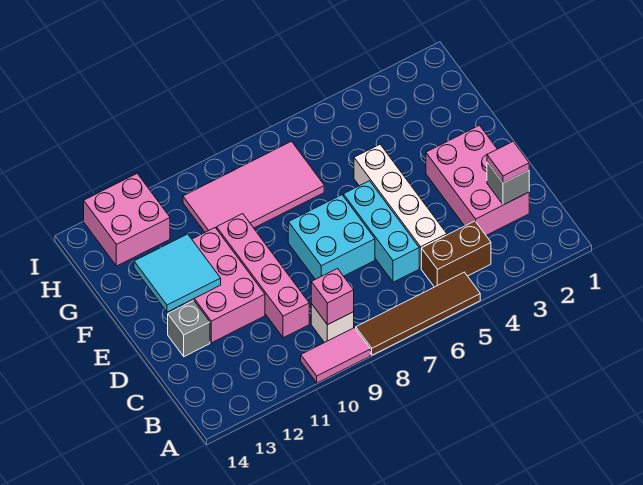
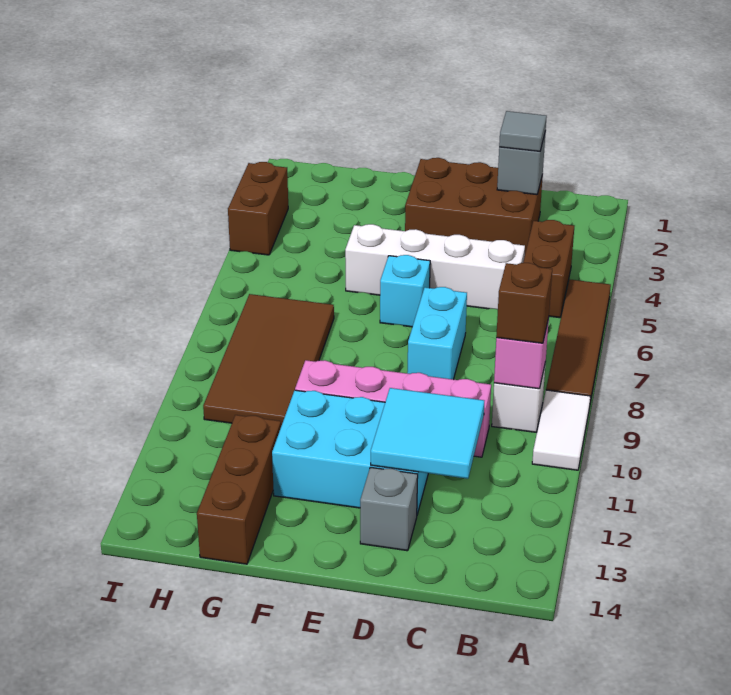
pink 1x2 tile [301,328,370,383] -> white 1x2 tile [532,390,590,470]
none -> brown 1x1 brick [496,263,552,343]
pink 2x3 brick [426,125,529,235] -> brown 2x3 brick [405,158,543,257]
pink 1x1 tile [487,142,529,183] -> grey 1x1 tile [499,111,547,151]
cyan 1x3 brick [343,181,419,282] -> cyan 1x1 brick [380,255,430,327]
cyan 2x2 brick [288,195,375,279] -> cyan 1x2 brick [407,287,467,379]
pink 2x3 brick [183,228,265,343] -> cyan 2x3 brick [272,390,428,515]
cyan 2x2 tile [134,234,221,312] -> cyan 2x2 tile moved to [371,388,484,479]
pink 2x4 tile [183,141,324,232] -> brown 2x4 tile [203,294,334,426]
none -> brown 1x3 brick [197,415,281,564]
pink 2x2 brick [84,174,170,266] -> none
none -> brown 1x2 brick [228,162,288,255]

